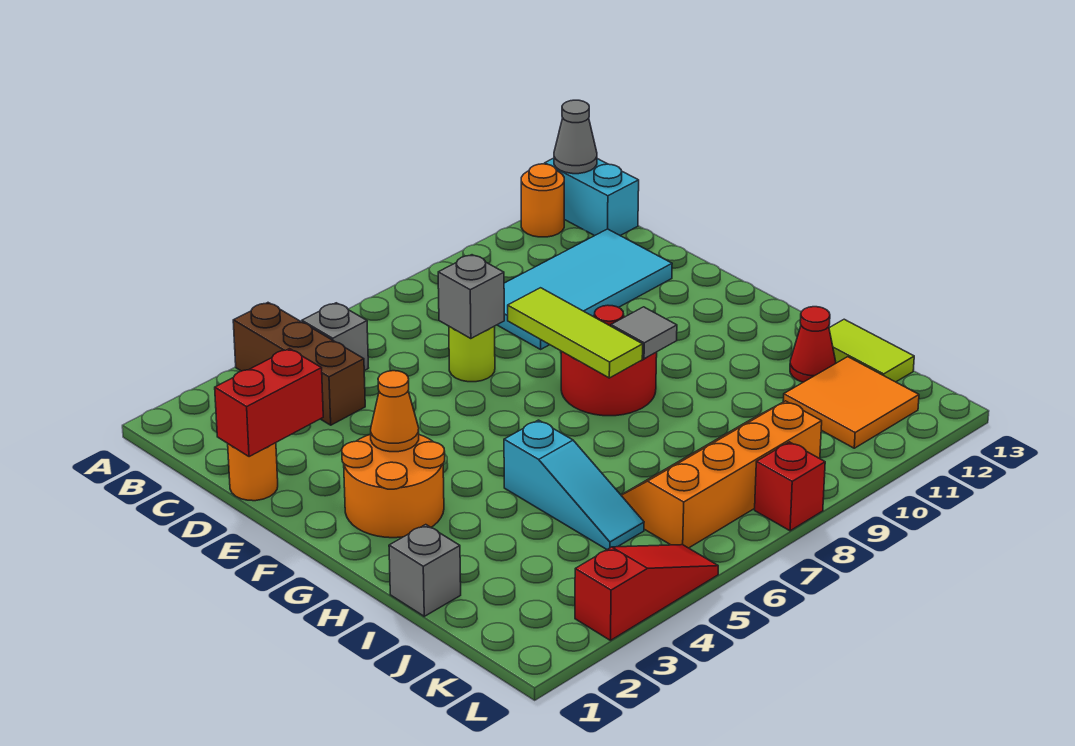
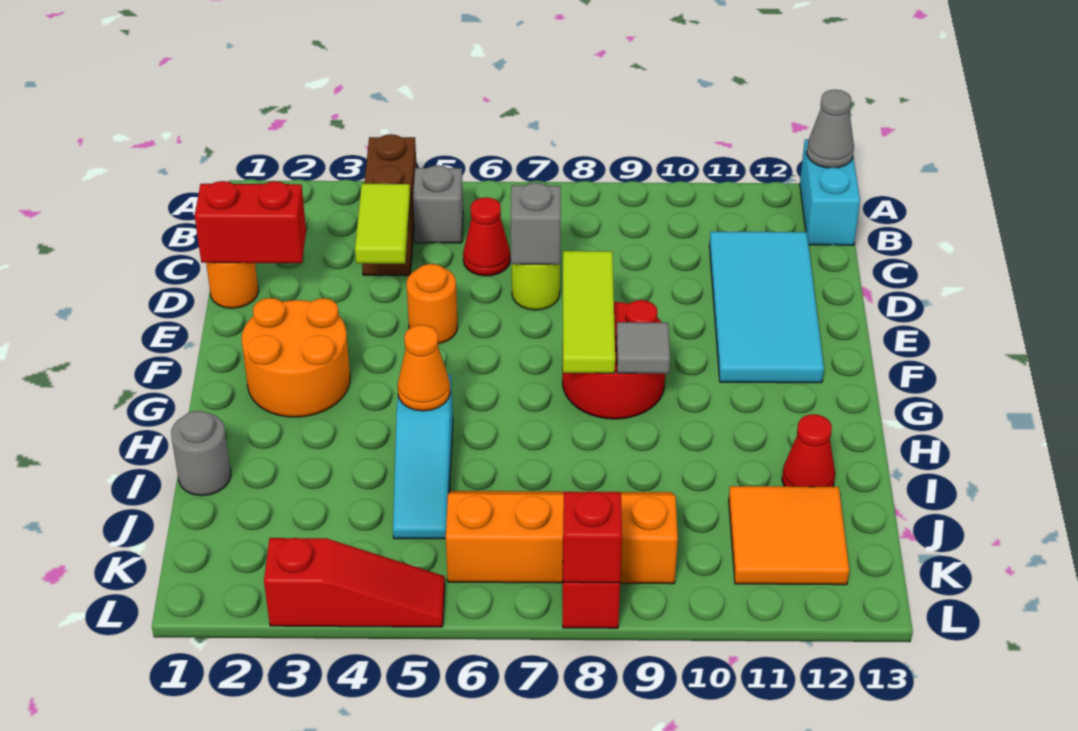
orange 1x1 round brick [521,164,564,237] -> orange 1x1 round brick moved to [406,264,458,344]
none -> red 1x1 cone [463,197,510,276]
cyan 2x4 tile [498,229,672,349] -> cyan 2x4 tile turned to [709,232,824,383]
orange 1x1 cone [371,371,419,452] -> orange 1x1 cone moved to [397,325,450,411]
grey 1x1 brick [389,525,461,616] -> grey 1x1 round brick [171,411,231,496]
lime 1x2 tile [829,319,914,382] -> lime 1x2 tile moved to [355,184,410,264]
none -> red 1x1 brick [563,491,622,583]

